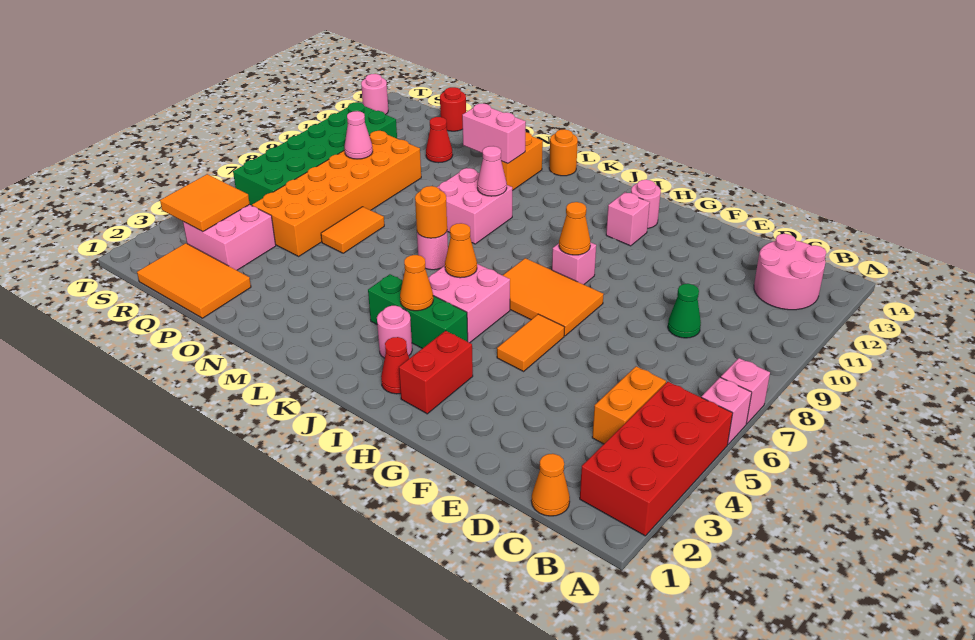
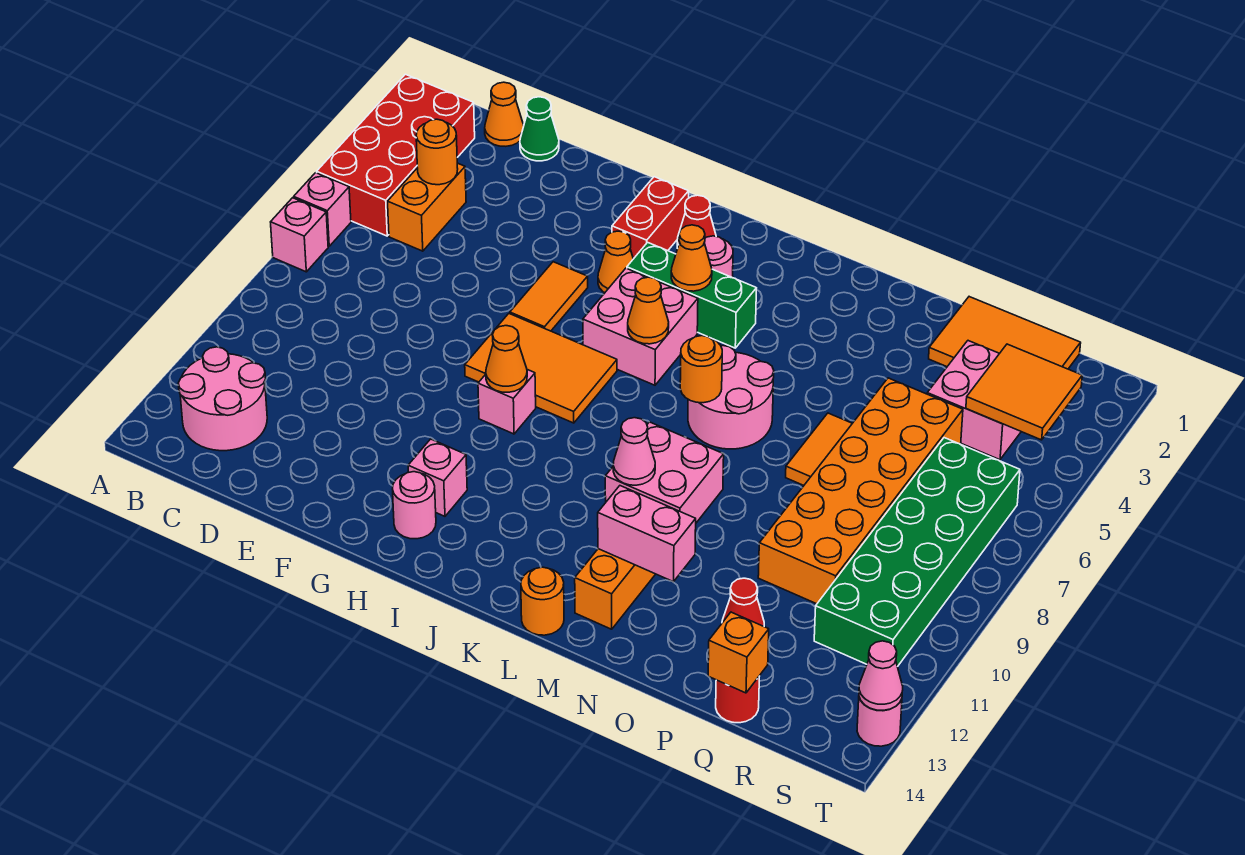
none -> orange 1x1 round brick [416,119,458,185]
green 1x1 cone [668,284,701,338] -> green 1x1 cone moved to [520,97,559,161]
none -> orange 1x1 cone [598,231,633,293]
pink 1x1 round brick [417,232,448,270] -> pink 2x2 round brick [688,346,774,449]
pink 1x1 cone [344,111,373,159] -> pink 1x1 cone moved to [859,641,903,710]
none -> orange 1x1 brick [708,612,769,693]

